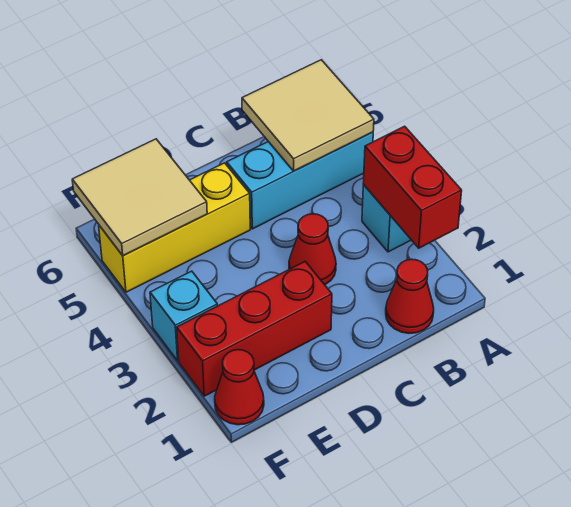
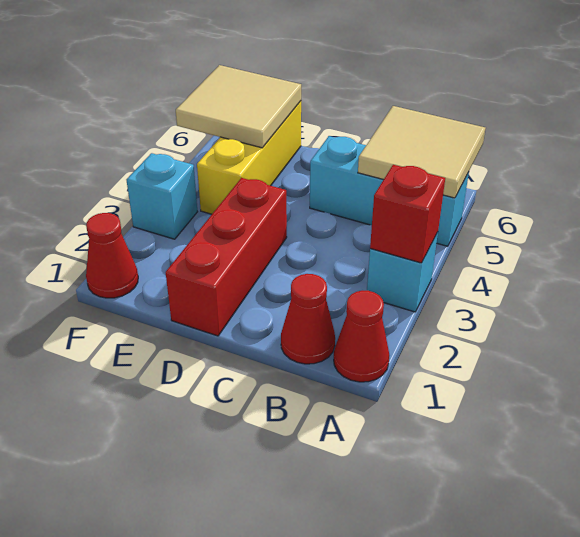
red 1x2 brick [363,126,462,248] -> red 1x1 brick [370,165,445,263]
red 1x1 cone [289,214,336,285] -> red 1x1 cone moved to [334,291,389,382]
red 1x3 brick [177,262,332,396] -> red 1x3 brick turned to [166,178,287,336]
yellow 1x3 brick [99,163,250,292] -> yellow 1x3 brick turned to [197,101,301,214]

